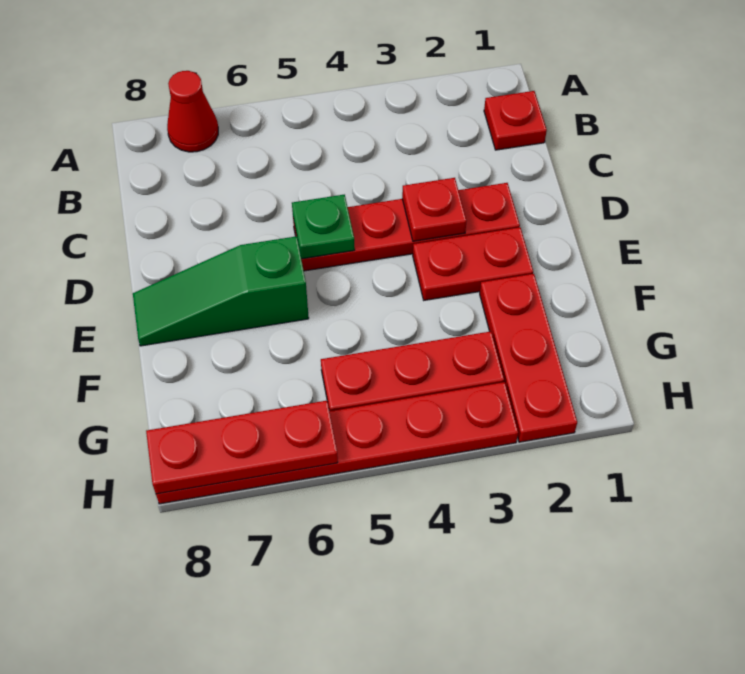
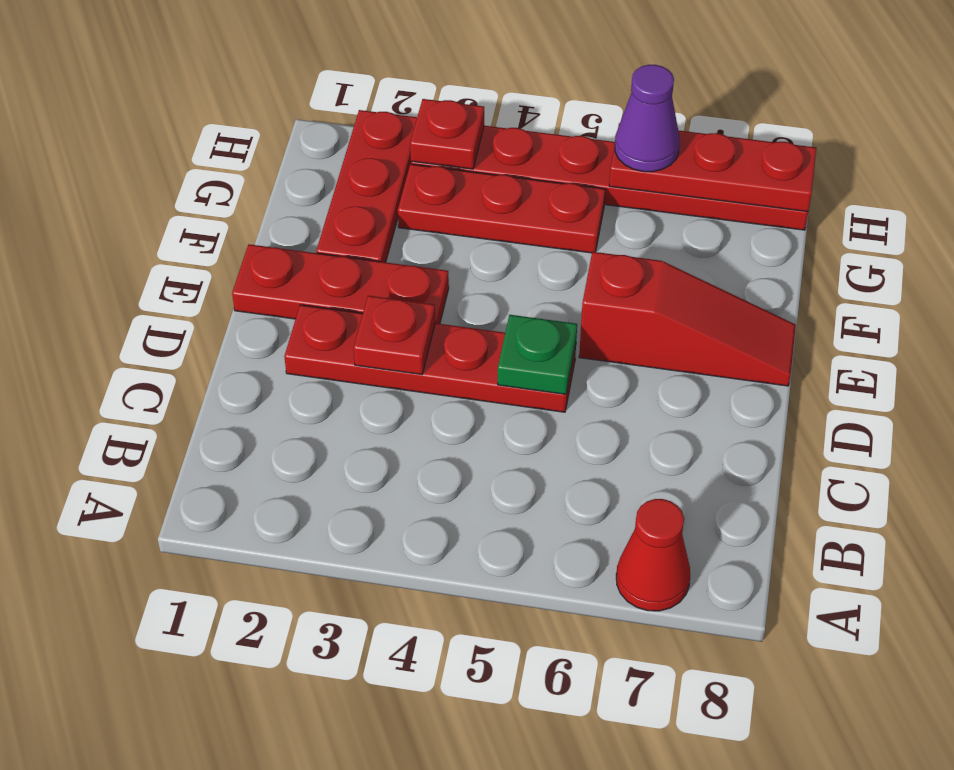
red 1x1 plate [484,91,547,150] -> red 1x1 plate moved to [410,99,484,169]
red 1x2 plate [413,227,533,300] -> red 1x3 plate [232,244,449,324]
green 1x3 slope [133,236,309,346] -> red 1x3 slope [579,252,796,386]
none -> purple 1x1 cone [615,65,680,172]

